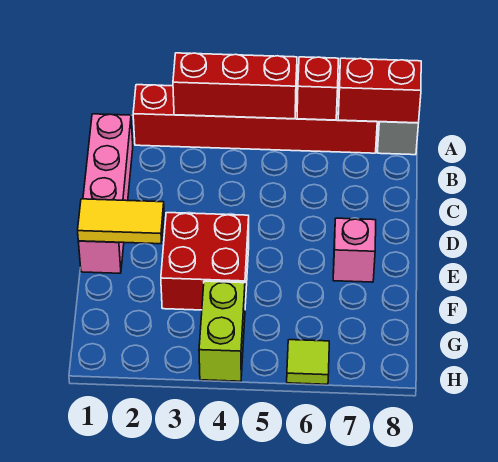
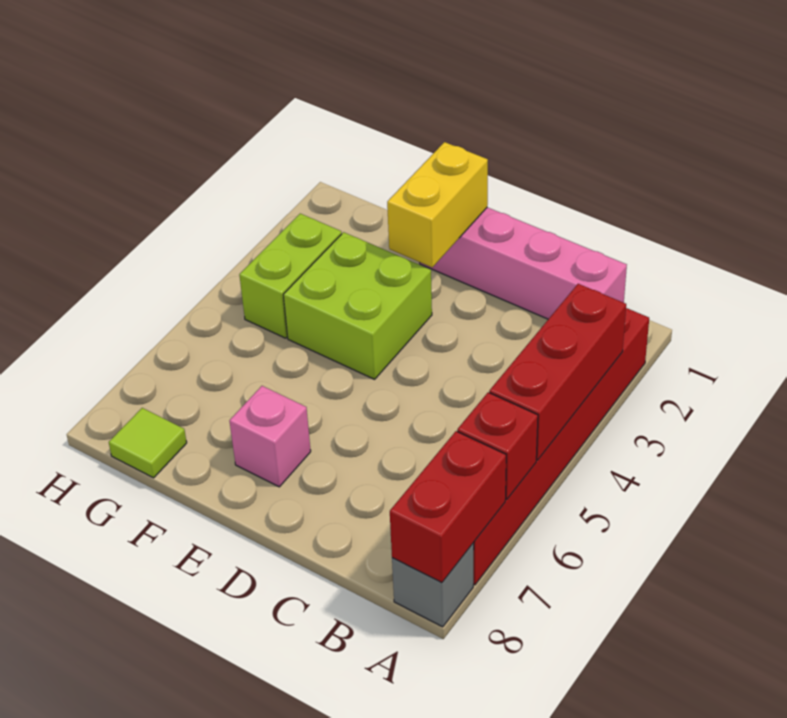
yellow 1x2 tile [78,199,164,244] -> yellow 1x2 brick [387,142,488,267]
red 2x2 brick [161,213,249,310] -> lime 2x2 brick [283,232,432,379]
lime 1x2 brick [199,281,245,381] -> lime 1x2 brick turned to [239,214,342,338]
lime 1x1 tile [287,340,329,384] -> lime 1x1 tile moved to [109,408,187,478]

